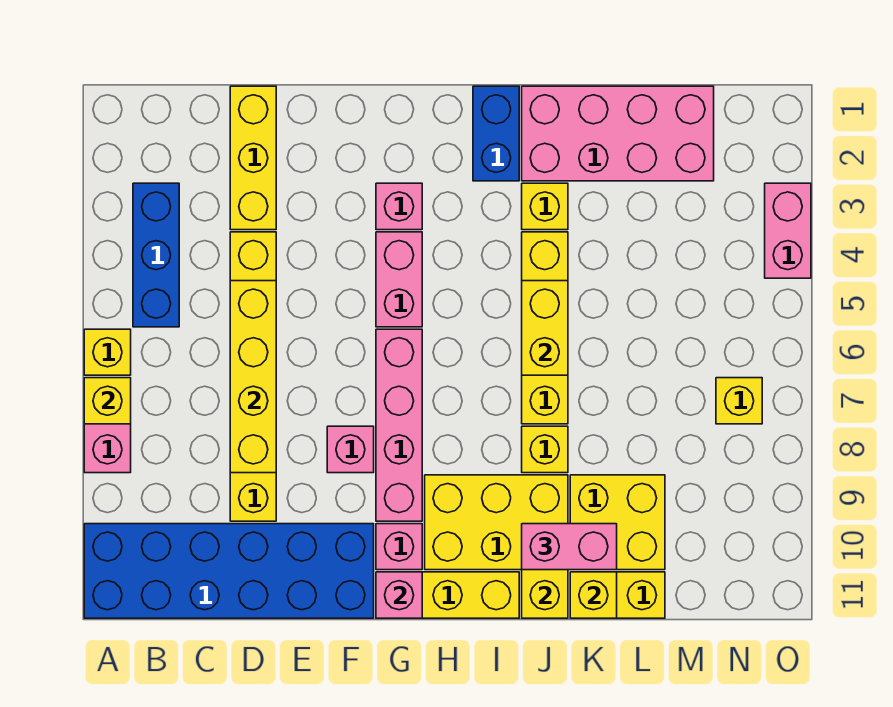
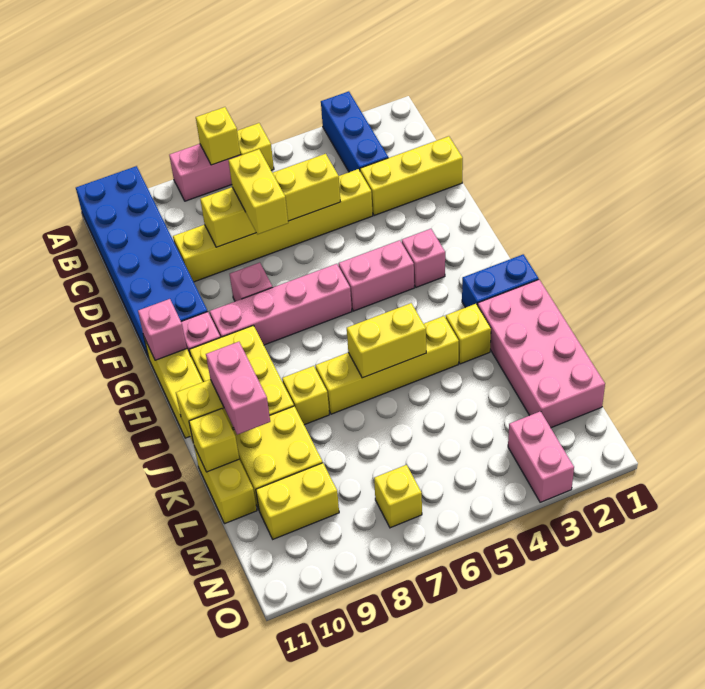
blue 1x3 brick [133,183,179,327] -> blue 1x3 brick turned to [321,91,388,172]
none -> yellow 1x2 brick [229,149,288,234]
none -> yellow 1x2 brick [256,463,339,539]
pink 1x2 brick [765,183,811,278] -> pink 1x2 brick turned to [508,411,574,502]

